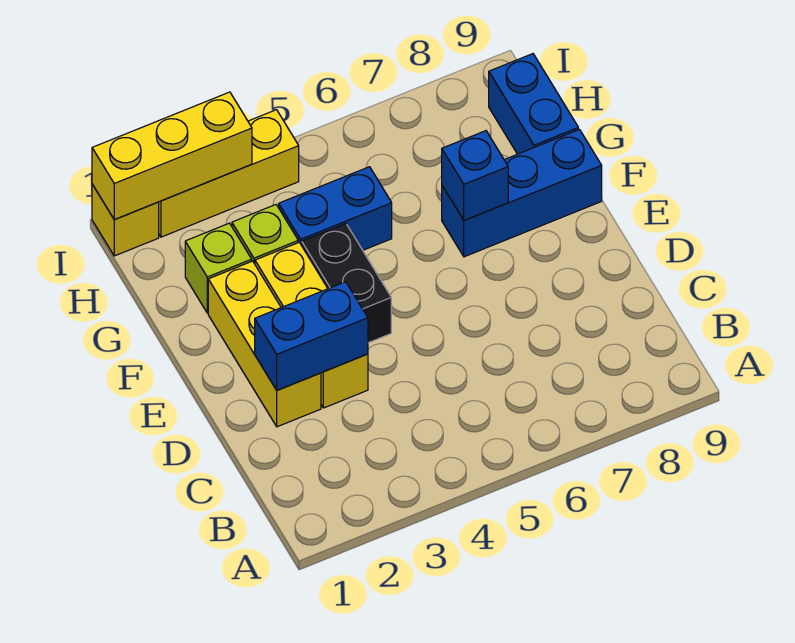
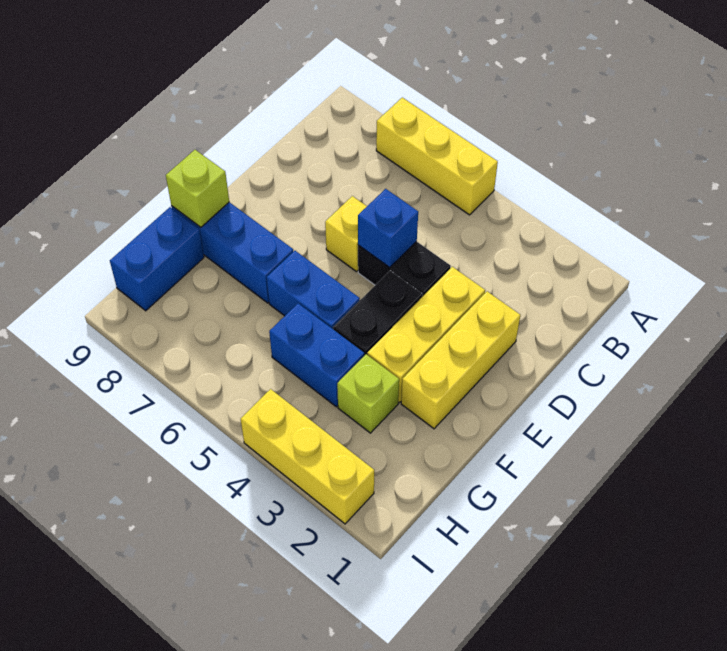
blue 1x2 brick [255,282,368,390] -> blue 1x2 brick moved to [267,251,360,329]
none -> black 1x2 brick [358,241,451,297]
blue 1x1 brick [442,131,508,220] -> blue 1x1 brick moved to [358,189,418,268]
lime 1x1 brick [185,223,252,313] -> lime 1x1 brick moved to [166,150,229,227]
yellow 1x1 brick [92,184,159,256] -> yellow 1x1 brick moved to [325,196,367,272]
yellow 1x3 brick [92,92,252,220] -> yellow 1x3 brick moved to [376,98,498,215]

